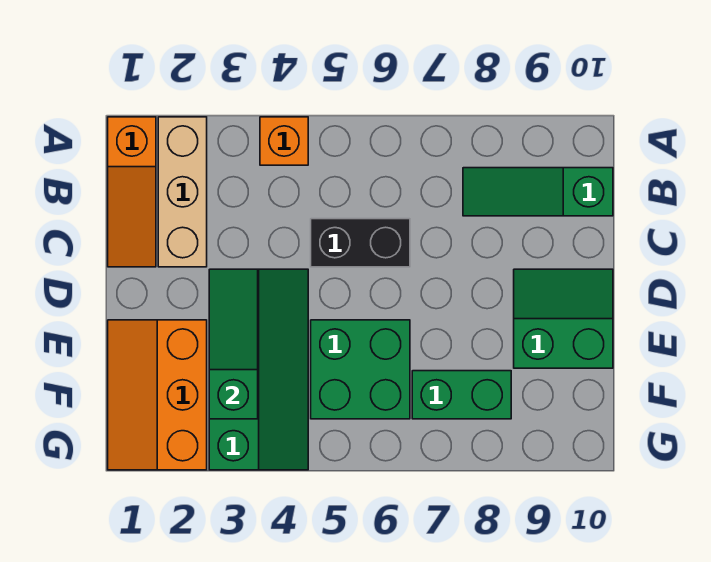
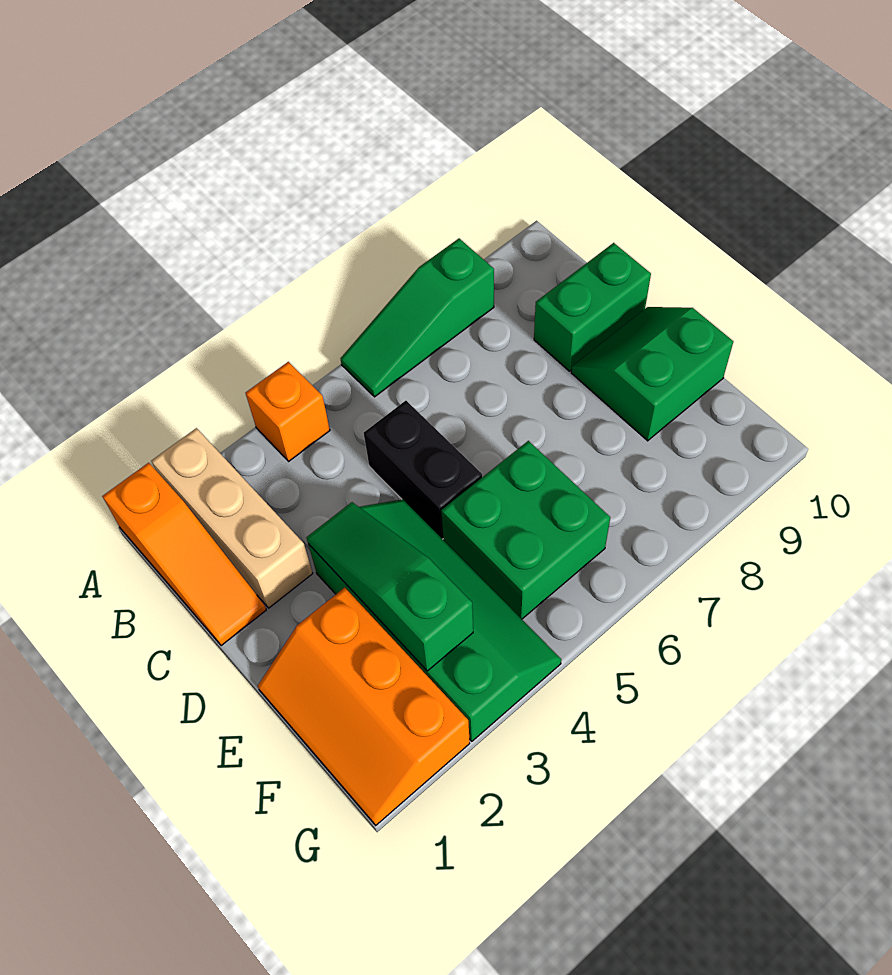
green 1x3 slope [463,168,613,216] -> green 1x3 slope moved to [341,238,494,397]
black 1x2 brick [311,219,410,267] -> black 1x2 brick turned to [364,401,482,539]
green 1x2 brick [412,371,511,419] -> green 1x2 brick moved to [534,243,651,371]

